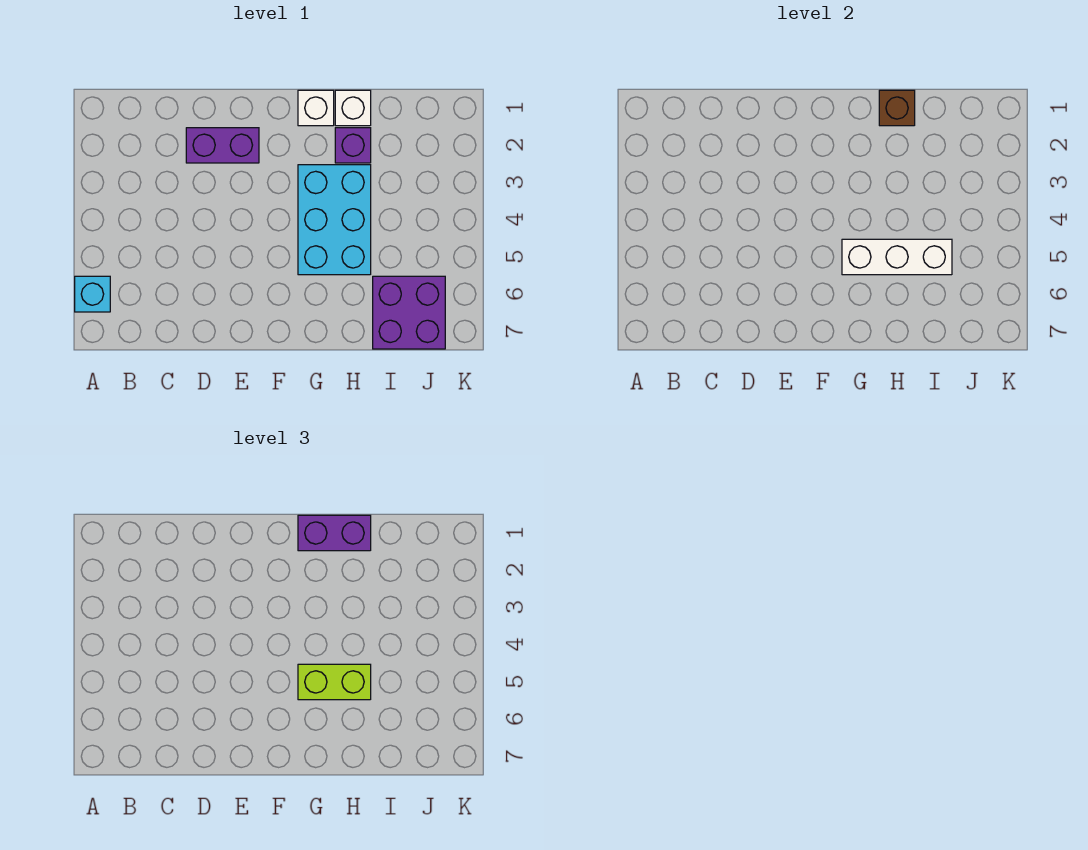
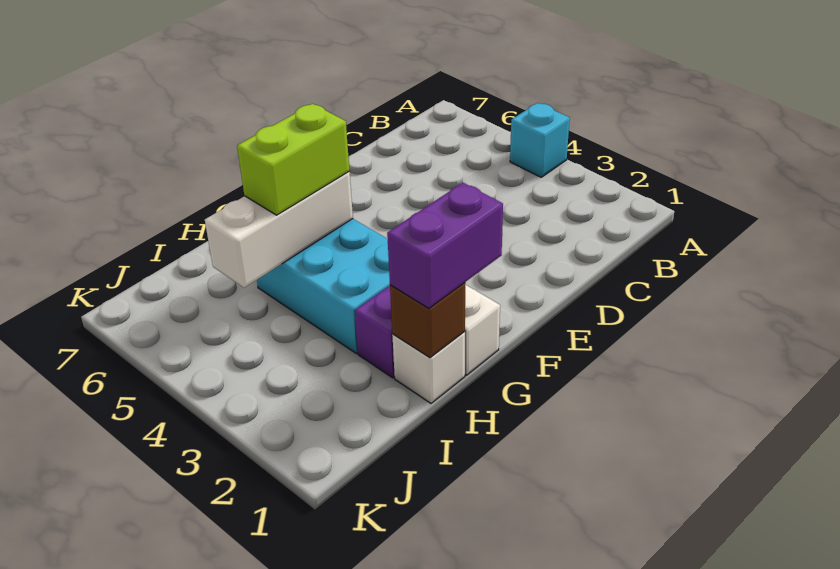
cyan 1x1 brick [75,276,110,312] -> cyan 1x1 brick moved to [510,103,570,177]
purple 1x2 brick [186,128,259,163] -> none
purple 2x2 brick [373,276,445,349] -> none

